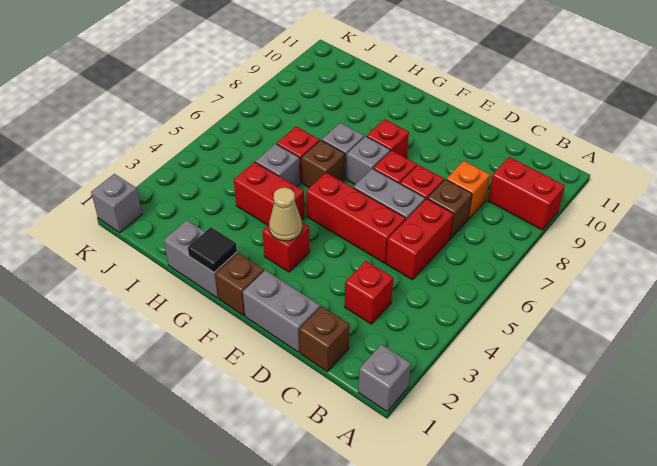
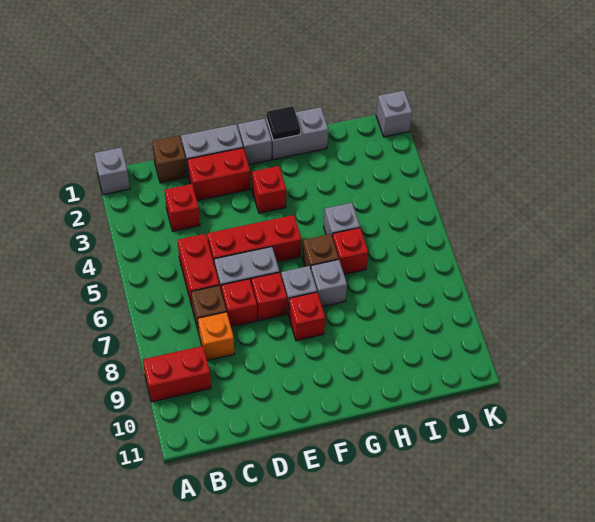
brown 1x1 brick [216,253,264,316] -> grey 1x1 brick [238,119,272,165]
tan 1x1 cone [269,188,302,241] -> none
red 1x2 brick [234,162,305,225] -> red 1x2 brick moved to [187,148,250,201]

